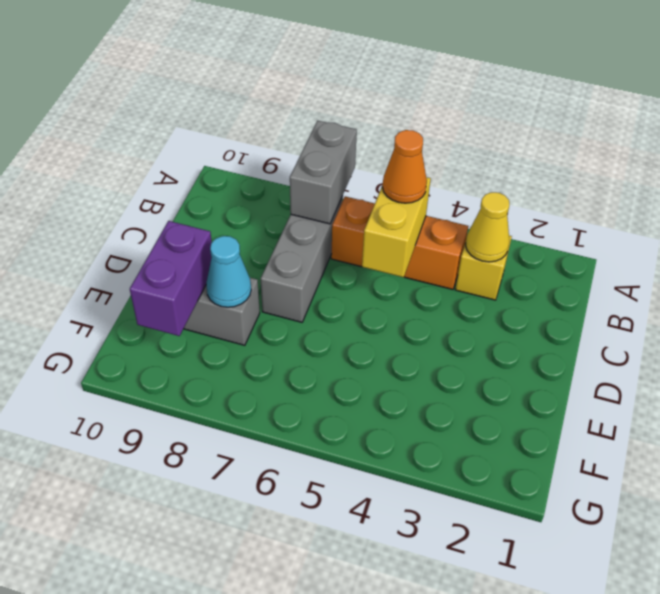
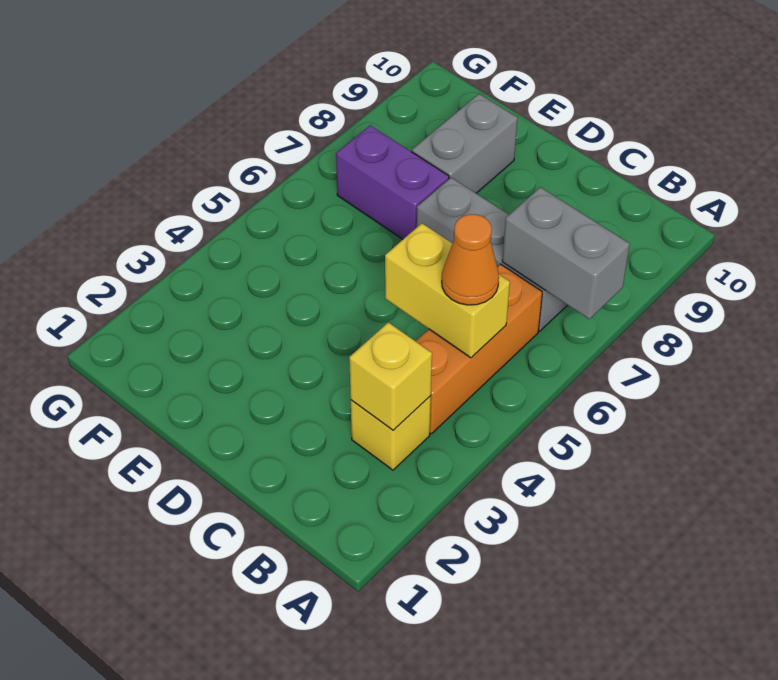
yellow 1x1 cone [466,192,509,262] -> yellow 1x1 brick [349,322,432,430]
cyan 1x1 cone [206,236,251,307] -> none
purple 1x2 brick [130,221,212,336] -> purple 1x2 brick moved to [336,125,449,239]

